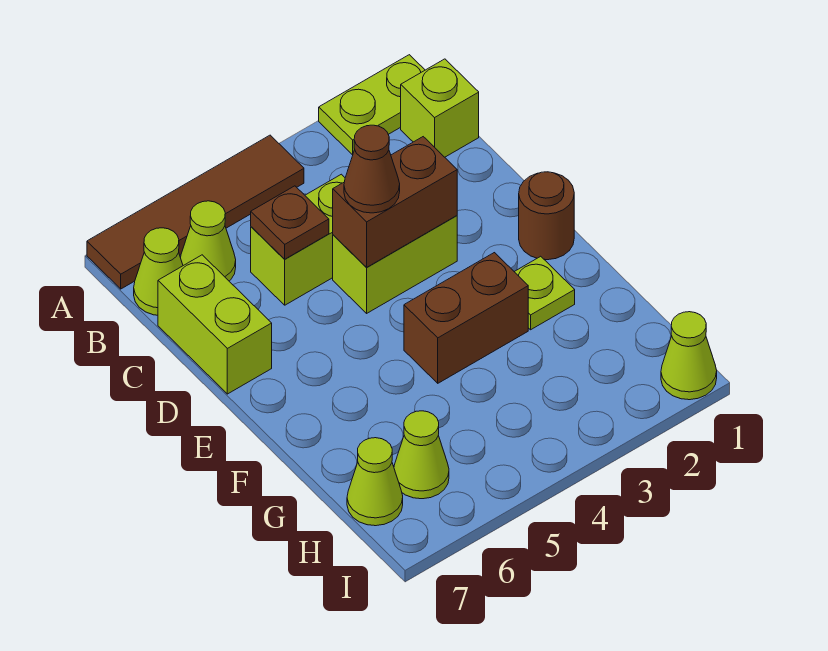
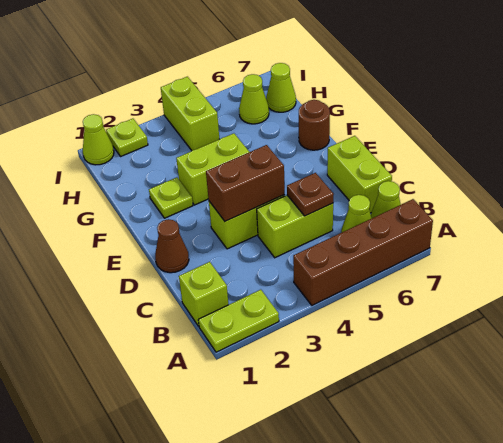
brown 1x4 tile [87,135,304,289] -> brown 1x4 brick [293,199,433,305]
brown 1x1 cone [344,125,400,213] -> brown 1x1 cone moved to [155,219,189,273]
brown 1x1 round brick [519,172,574,260] -> brown 1x1 round brick moved to [299,100,330,150]
brown 1x2 brick [404,253,528,383] -> lime 1x2 brick [176,133,249,205]
none -> lime 1x2 brick [161,77,219,150]
none -> lime 1x1 plate [106,119,148,156]

